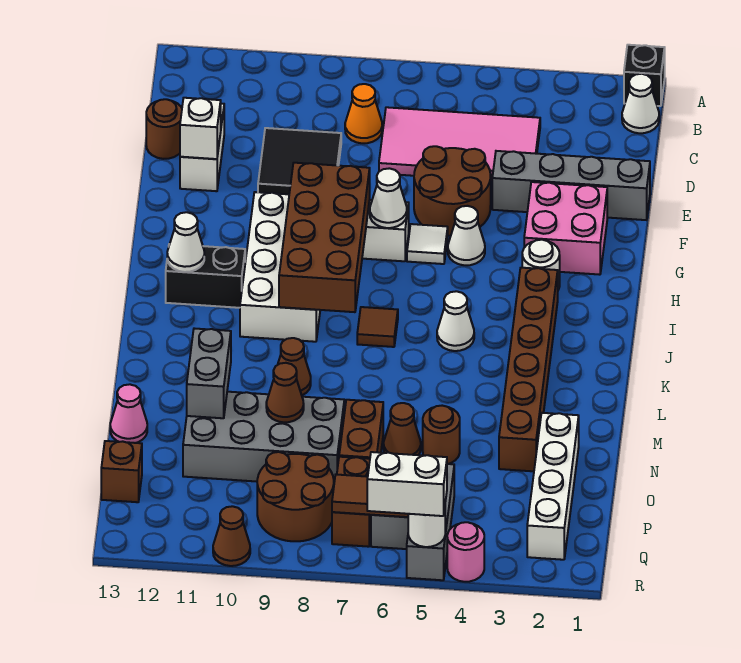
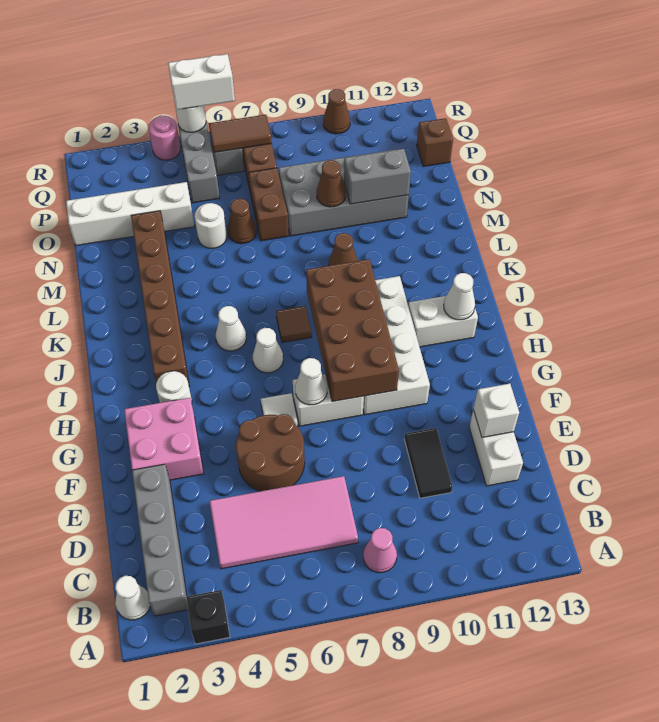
black 1x1 brick [624,45,665,106] -> black 1x1 brick moved to [186,590,230,644]
orange 1x1 cone [345,84,382,143] -> none
black 2x2 tile [258,128,341,194] -> black 1x2 tile [404,428,453,498]
brown 1x1 round brick [146,99,182,159] -> none
grey 1x4 brick [492,151,650,220] -> grey 1x4 brick turned to [132,464,188,616]
white 1x1 cone [448,206,485,265] -> white 1x1 cone moved to [253,328,283,373]
black 1x2 brick [166,244,245,308] -> white 1x2 brick [408,296,478,347]
grey 1x2 brick [187,328,231,418] -> grey 1x2 brick turned to [344,149,411,204]
white 1x4 brick [527,413,579,560] -> white 1x4 brick turned to [66,182,194,246]
brown 1x1 round brick [423,406,460,464] -> white 1x1 round brick [195,203,227,248]
pink 1x1 cone [110,384,147,443] -> pink 1x1 cone moved to [363,528,397,573]
brown 2x2 round brick [257,452,334,541] -> none

